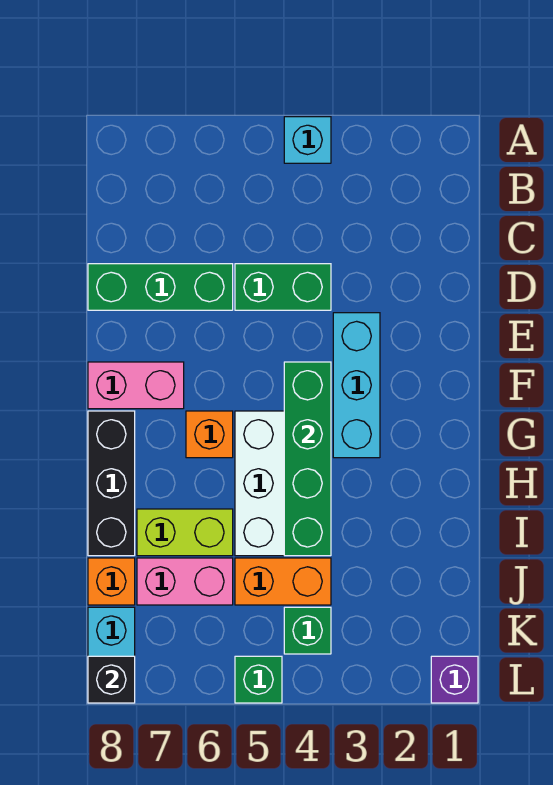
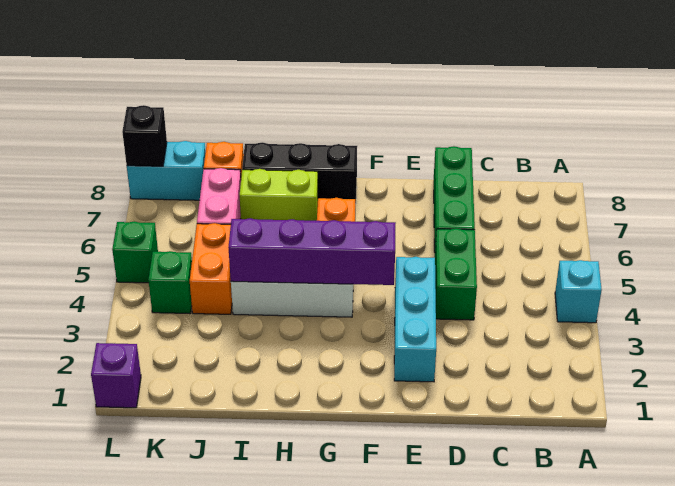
cyan 1x3 brick [333,313,380,458] -> cyan 1x3 brick turned to [394,257,436,382]
green 1x4 brick [284,362,331,556] -> purple 1x4 brick [228,218,396,285]
pink 1x2 brick [88,362,184,409] -> none
lime 1x2 brick [137,509,233,556] -> lime 1x2 brick turned to [240,169,318,221]

